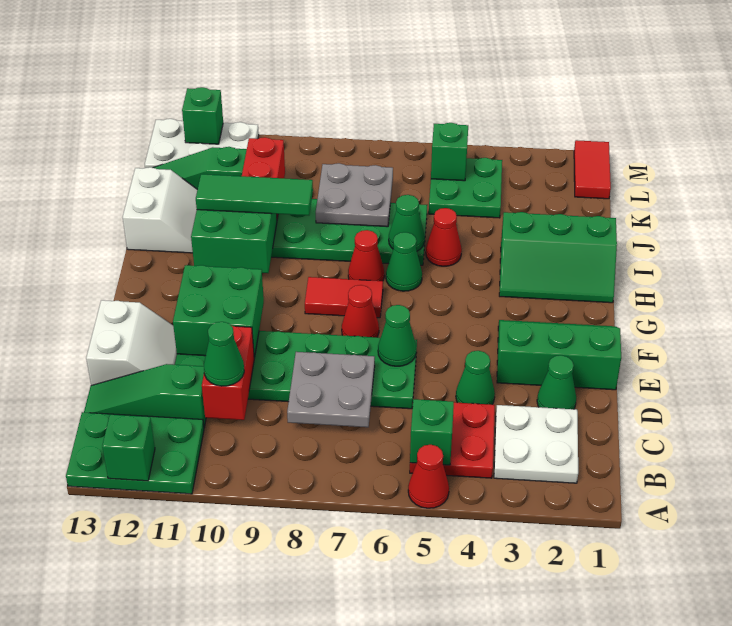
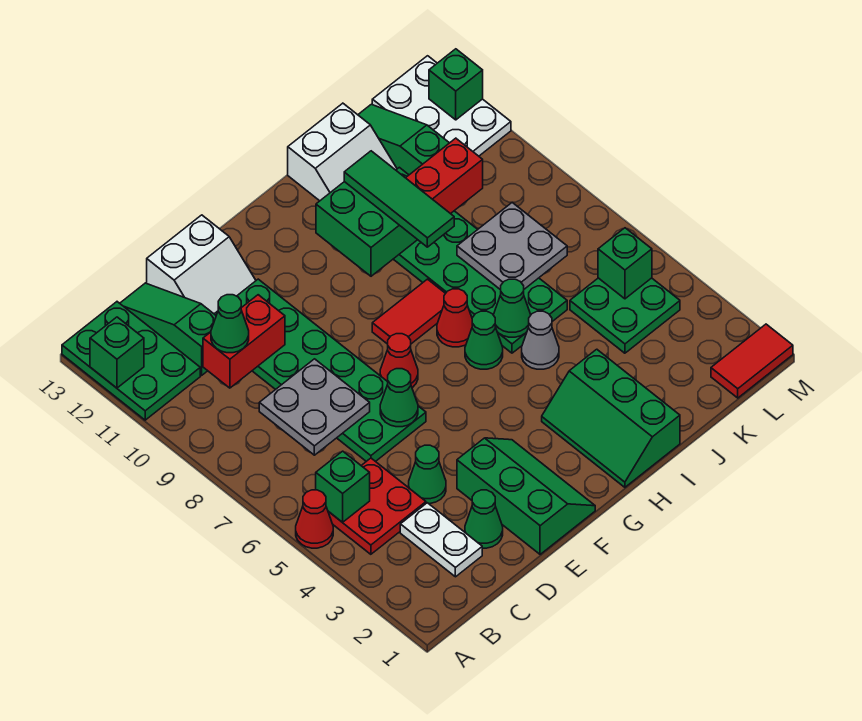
white 2x2 plate [494,405,578,483] -> white 1x2 plate [400,503,482,577]
green 2x2 brick [173,265,264,357] -> none
red 1x2 tile [305,277,383,318] -> red 1x2 tile turned to [372,279,446,344]
red 1x1 cone [426,208,462,266] -> grey 1x1 cone [522,311,559,369]

